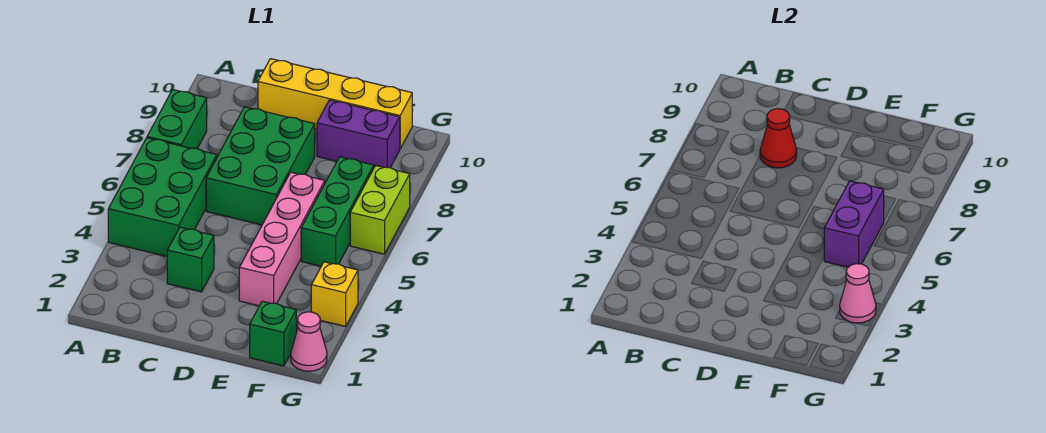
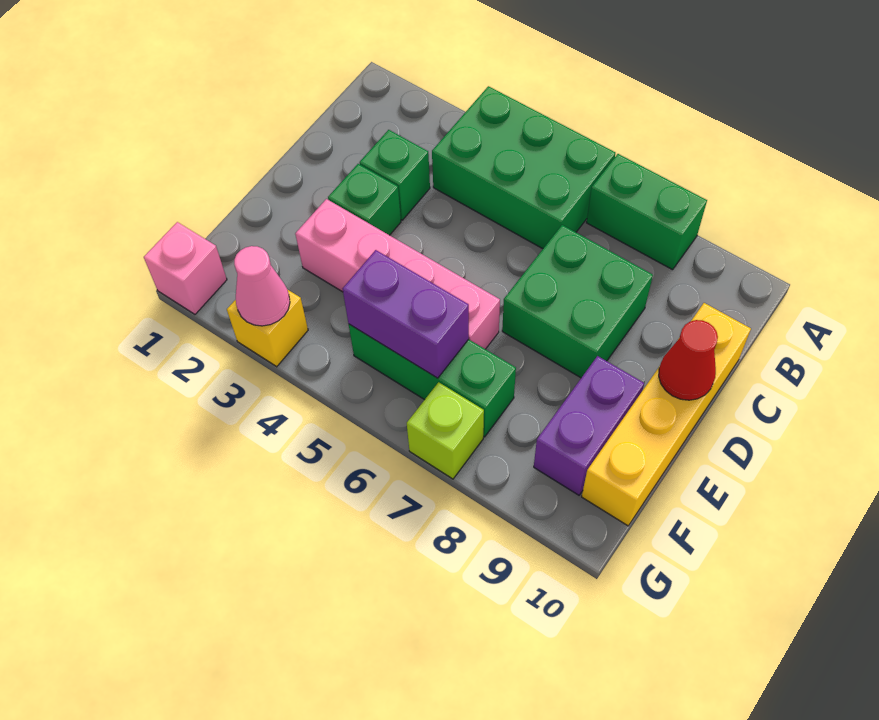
green 2x3 brick [206,107,315,225] -> green 2x2 brick [502,225,653,378]
red 1x1 cone [760,109,797,168] -> red 1x1 cone moved to [659,320,718,400]
green 1x1 brick [250,301,296,366] -> green 1x1 brick moved to [328,164,401,235]
pink 1x1 cone [291,312,327,371] -> pink 1x1 brick [144,222,227,314]
lime 1x2 brick [350,166,410,254] -> lime 1x1 brick [407,382,484,479]

